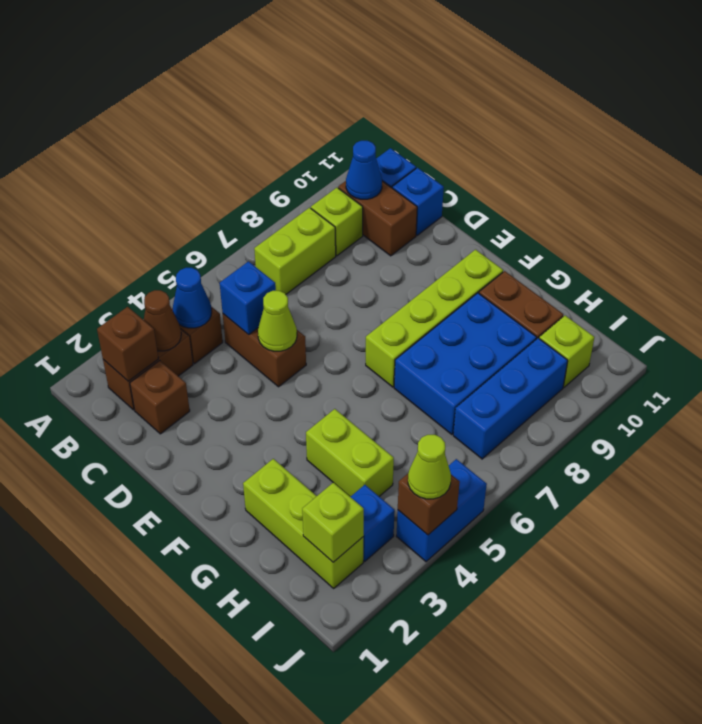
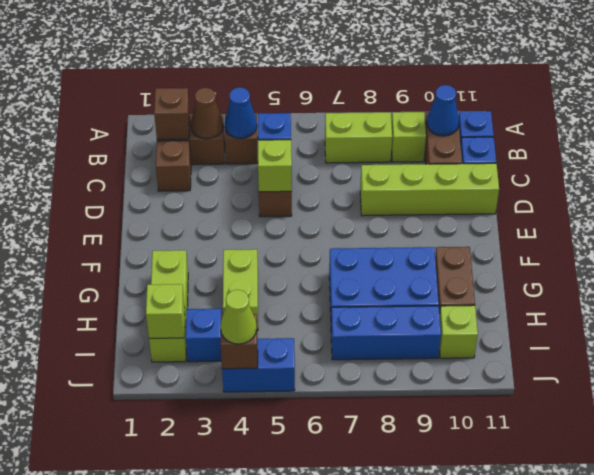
lime 1x1 cone [258,291,297,351] -> lime 1x1 brick [258,140,292,192]
lime 1x4 brick [366,250,503,387] -> lime 1x4 brick moved to [360,163,499,216]

